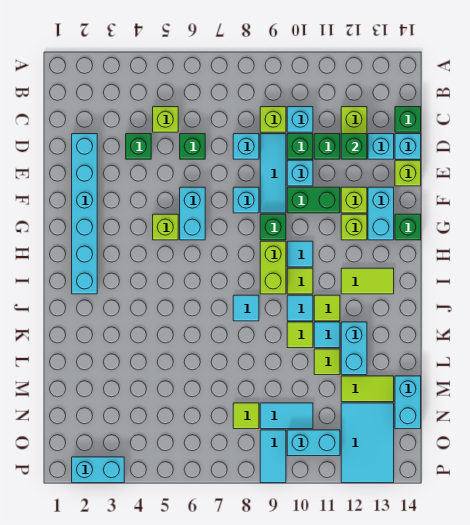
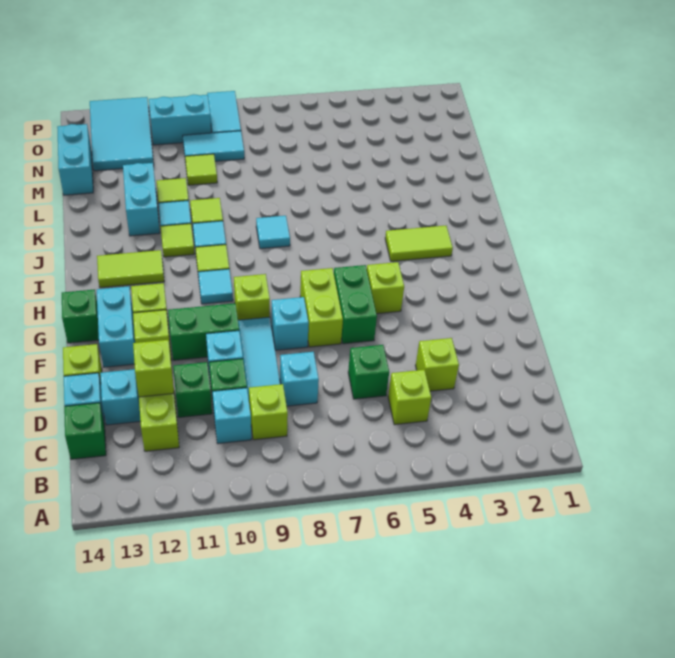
cyan 1x6 brick [72,134,97,294] -> none
green 1x1 brick [126,134,151,159] -> lime 1x1 brick [416,338,459,391]
green 1x1 brick [341,134,367,159] -> lime 1x1 brick [133,340,174,397]
cyan 1x2 brick [180,187,205,240] -> green 1x2 brick [334,265,377,344]
green 1x1 brick [260,214,286,240] -> lime 1x1 brick [234,274,270,320]
lime 1x2 brick [260,241,286,294] -> lime 1x2 brick moved to [300,268,343,347]
lime 1x2 tile [341,376,394,402] -> lime 1x2 tile moved to [385,226,453,261]
lime 1x1 tile [233,403,259,429] -> lime 1x1 tile moved to [185,154,217,185]
cyan 1x2 brick [72,457,124,483] -> none

